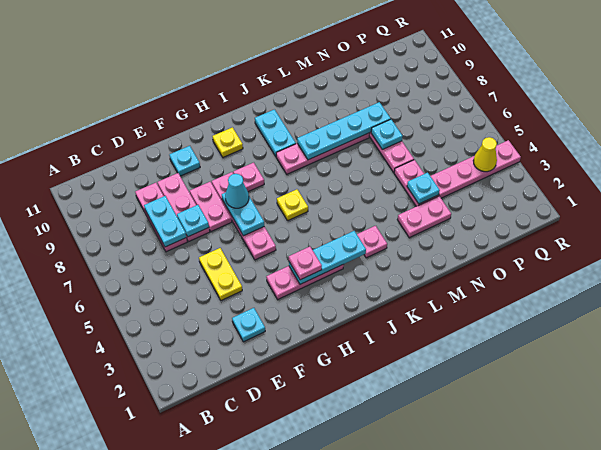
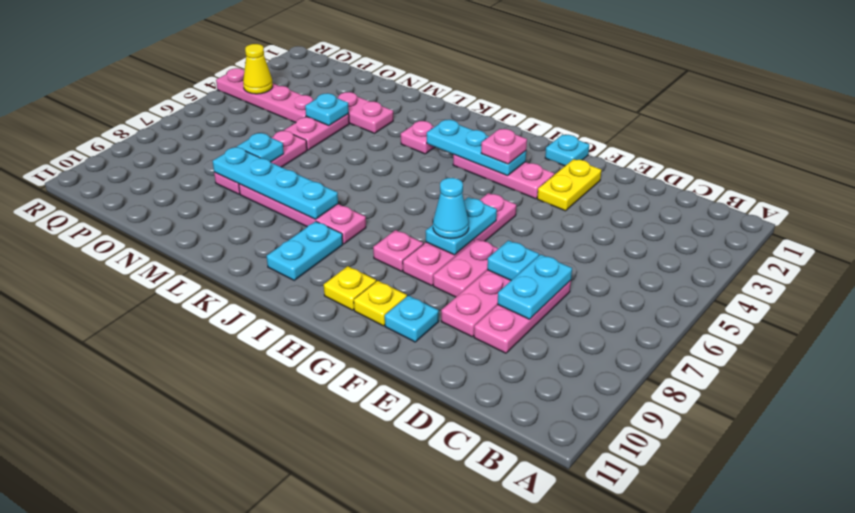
cyan 1x1 plate [232,308,265,342] -> cyan 1x1 plate moved to [545,134,589,166]
yellow 1x2 plate [199,248,242,300] -> yellow 1x2 plate moved to [537,159,601,211]
yellow 1x1 plate [277,189,308,220] -> yellow 1x1 plate moved to [354,281,407,326]

